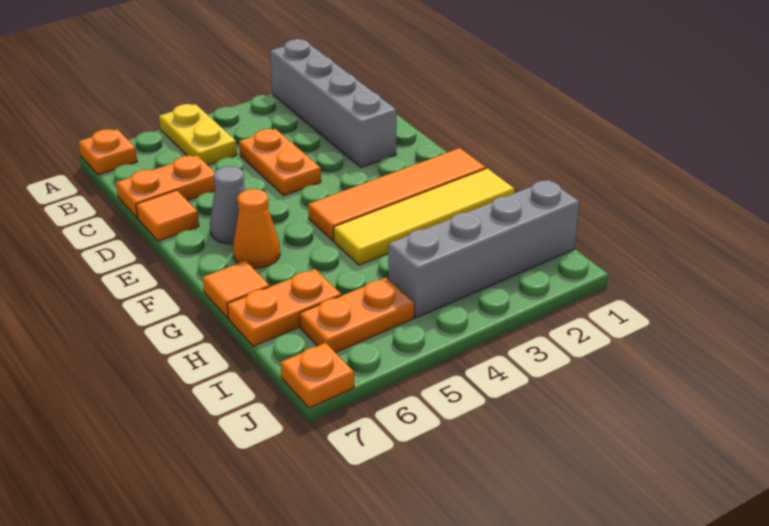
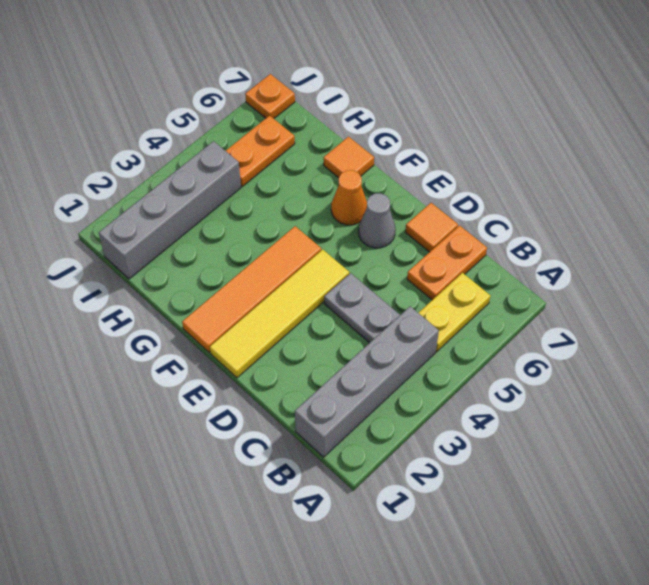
grey 1x4 brick [270,39,397,168] -> grey 1x4 brick turned to [295,306,439,457]
yellow 1x2 plate [159,104,237,165] -> yellow 1x2 plate turned to [419,273,491,351]
orange 1x1 plate [78,129,137,175] -> none
orange 1x2 plate [239,129,321,195] -> grey 1x2 plate [324,273,400,343]
yellow 1x4 tile [334,168,515,265] -> yellow 1x4 tile moved to [210,249,349,378]
orange 1x2 plate [227,269,341,346] -> none

